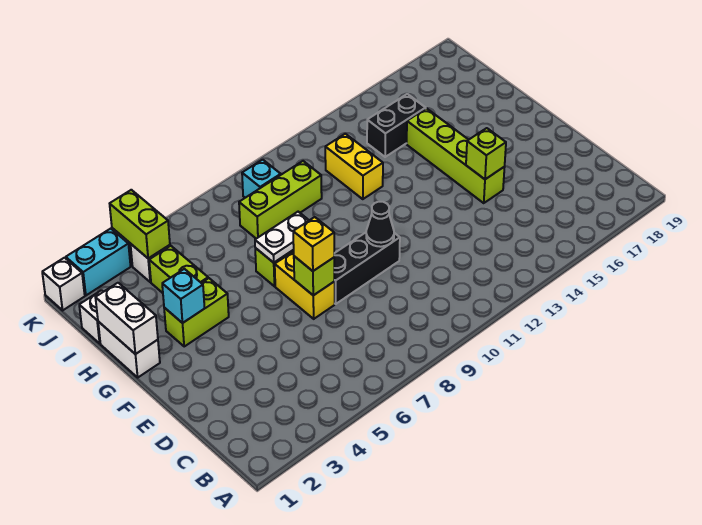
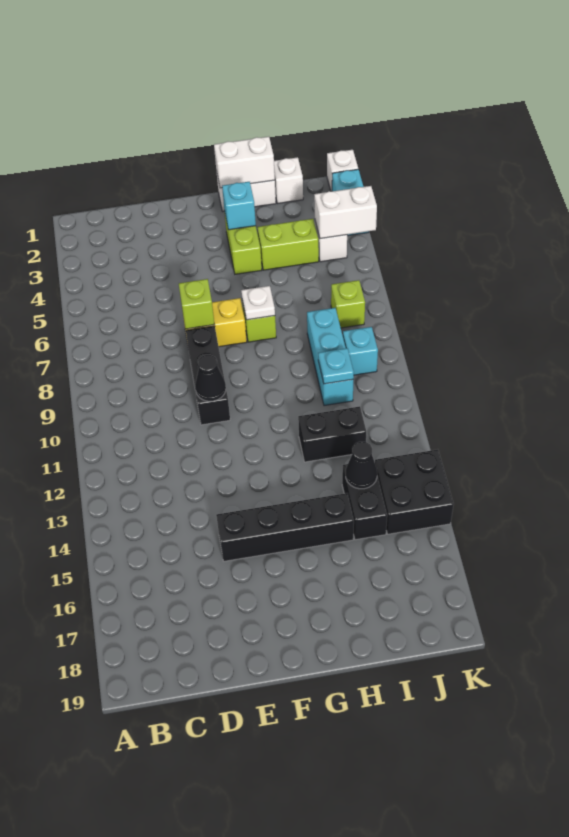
yellow 1x1 brick [293,217,334,271] -> none
lime 1x4 brick [407,108,505,203] -> black 1x4 brick [216,493,354,561]
lime 1x1 brick [466,128,506,179] -> lime 1x1 brick moved to [331,280,365,328]
white 1x2 plate [255,212,309,263] -> white 1x1 plate [241,286,275,320]
yellow 1x2 brick [325,134,383,199] -> black 1x2 brick [298,406,366,462]
lime 1x3 brick [239,161,322,239] -> cyan 1x3 brick [307,308,353,406]
none -> cyan 1x1 plate [318,348,354,384]
none -> black 1x1 cone [346,442,377,489]
lime 1x2 brick [110,190,170,258] -> white 1x2 brick [314,186,377,239]
none -> black 2x2 brick [375,450,454,534]

